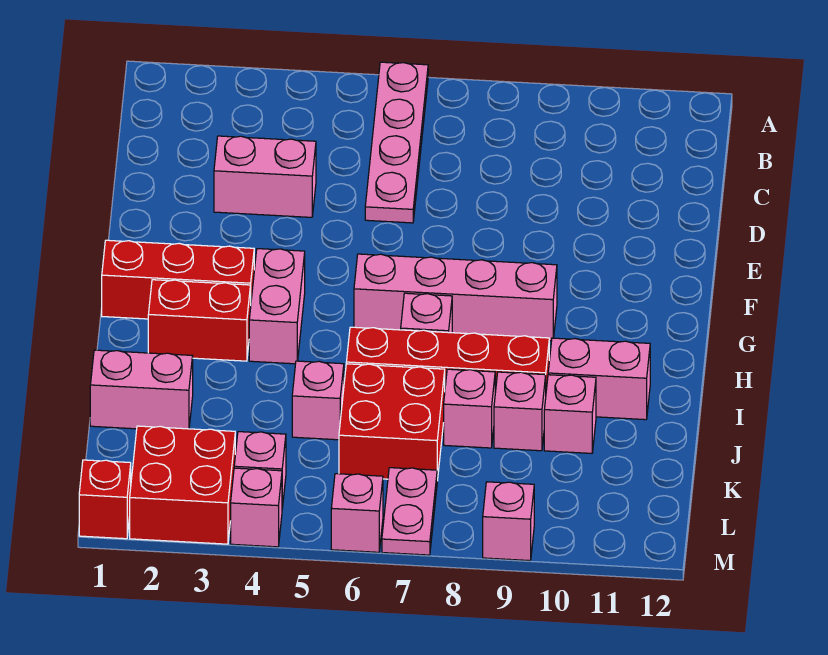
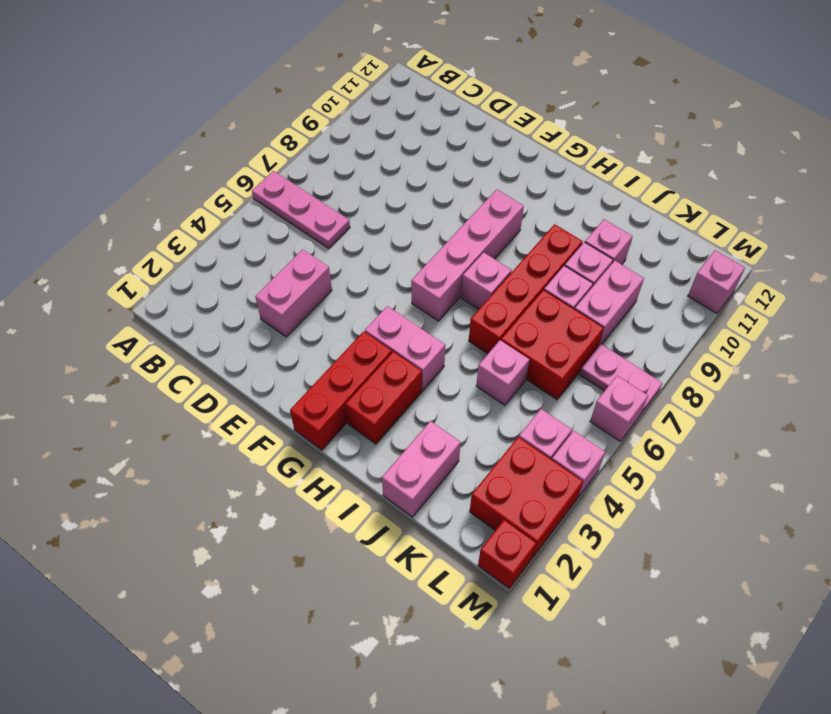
pink 1x4 plate [365,62,428,223] -> pink 1x3 plate [252,171,350,248]
pink 1x2 brick [548,338,650,420] -> pink 1x2 brick moved to [575,261,644,347]
pink 1x1 brick [483,482,534,561] -> pink 1x1 brick moved to [688,250,745,313]

